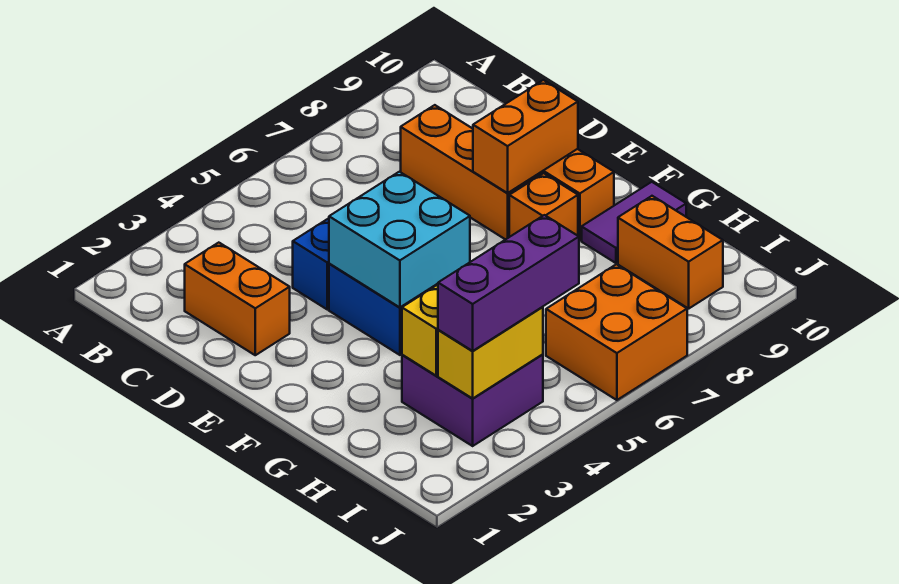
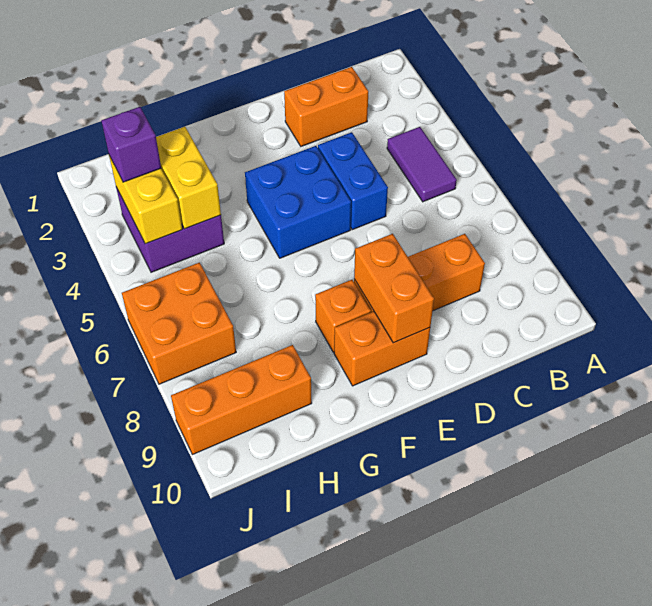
cyan 2x2 brick [329,172,470,307] -> none
purple 1x2 tile [582,182,686,263] -> purple 1x2 tile moved to [387,127,457,202]
orange 1x2 brick [618,196,723,309] -> orange 1x3 brick [171,345,312,455]
purple 1x3 brick [438,215,579,351] -> purple 1x1 brick [101,107,161,182]

